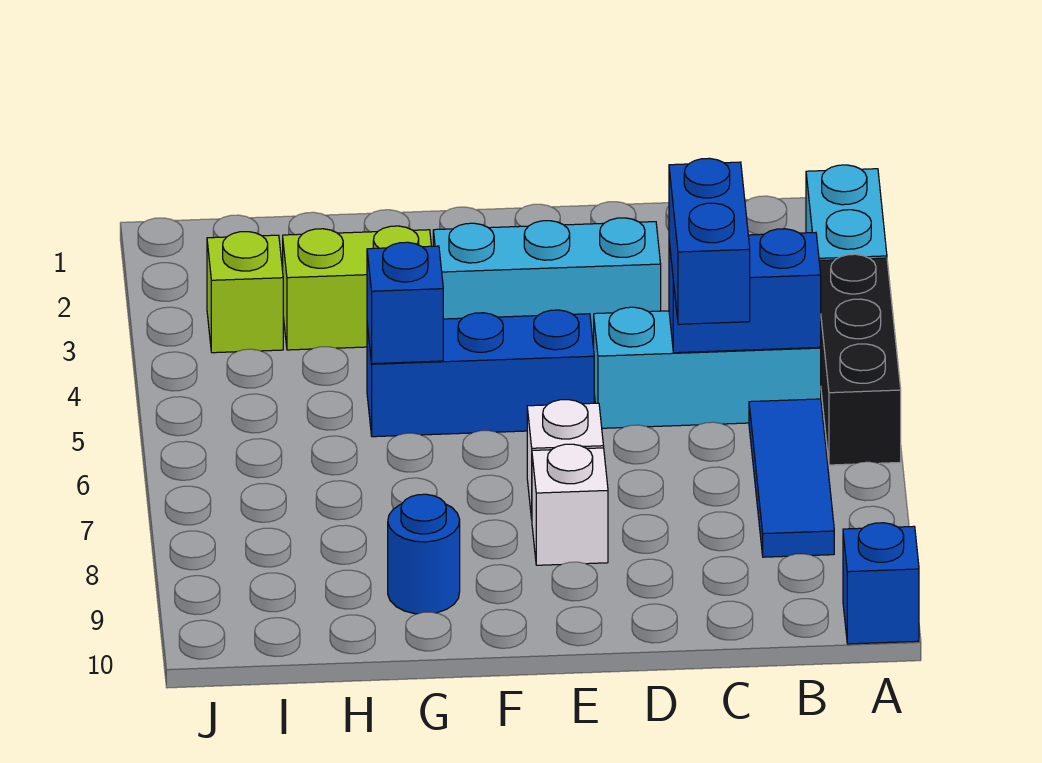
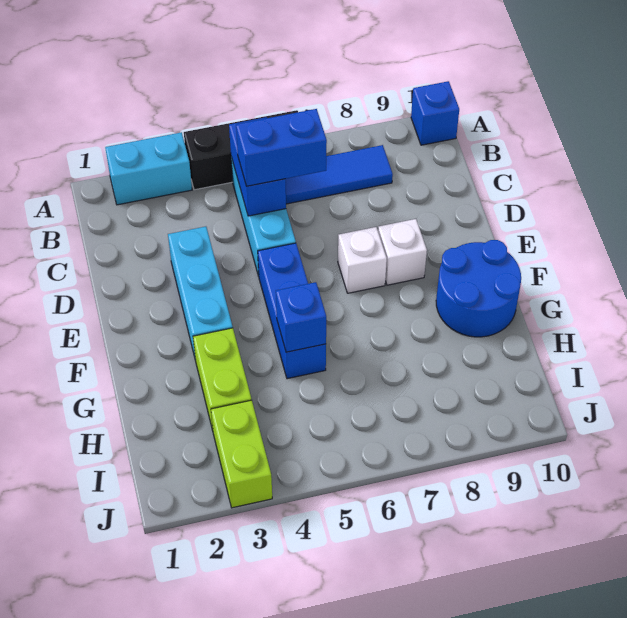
blue 1x1 round brick [388,494,460,614] -> blue 2x2 round brick [436,240,521,337]
lime 1x1 brick [207,232,283,353] -> lime 1x2 brick [211,400,272,508]

